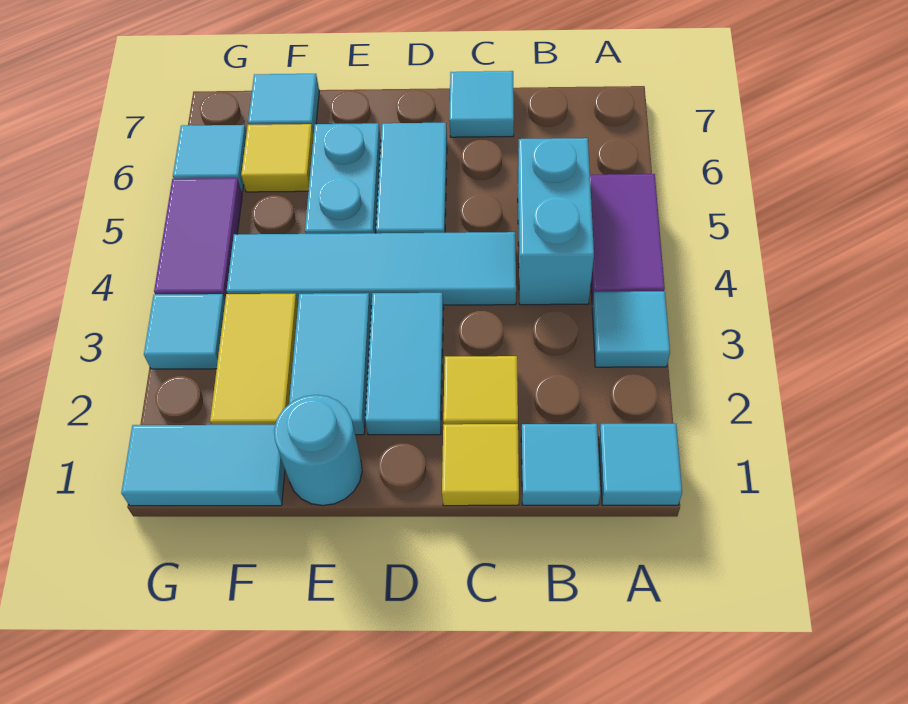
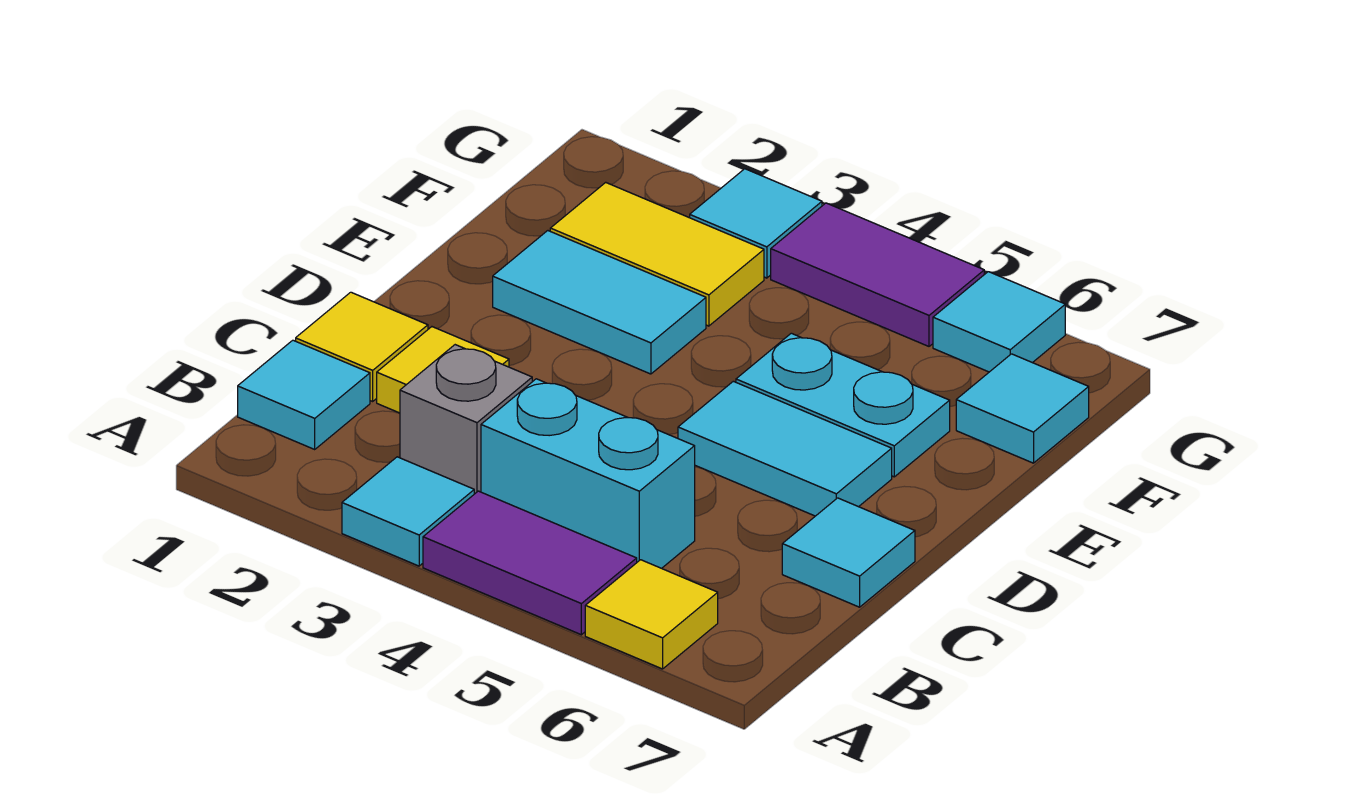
cyan 1x1 tile [599,424,682,505] -> none
none -> grey 1x1 brick [400,345,532,494]
cyan 1x4 tile [227,232,516,306] -> none
cyan 1x2 tile [365,293,444,435] -> none
cyan 1x1 round brick [274,395,362,505] -> none
cyan 1x2 tile [121,425,285,506] -> none
yellow 1x1 tile [241,124,314,192] -> yellow 1x1 tile moved to [585,560,718,669]

